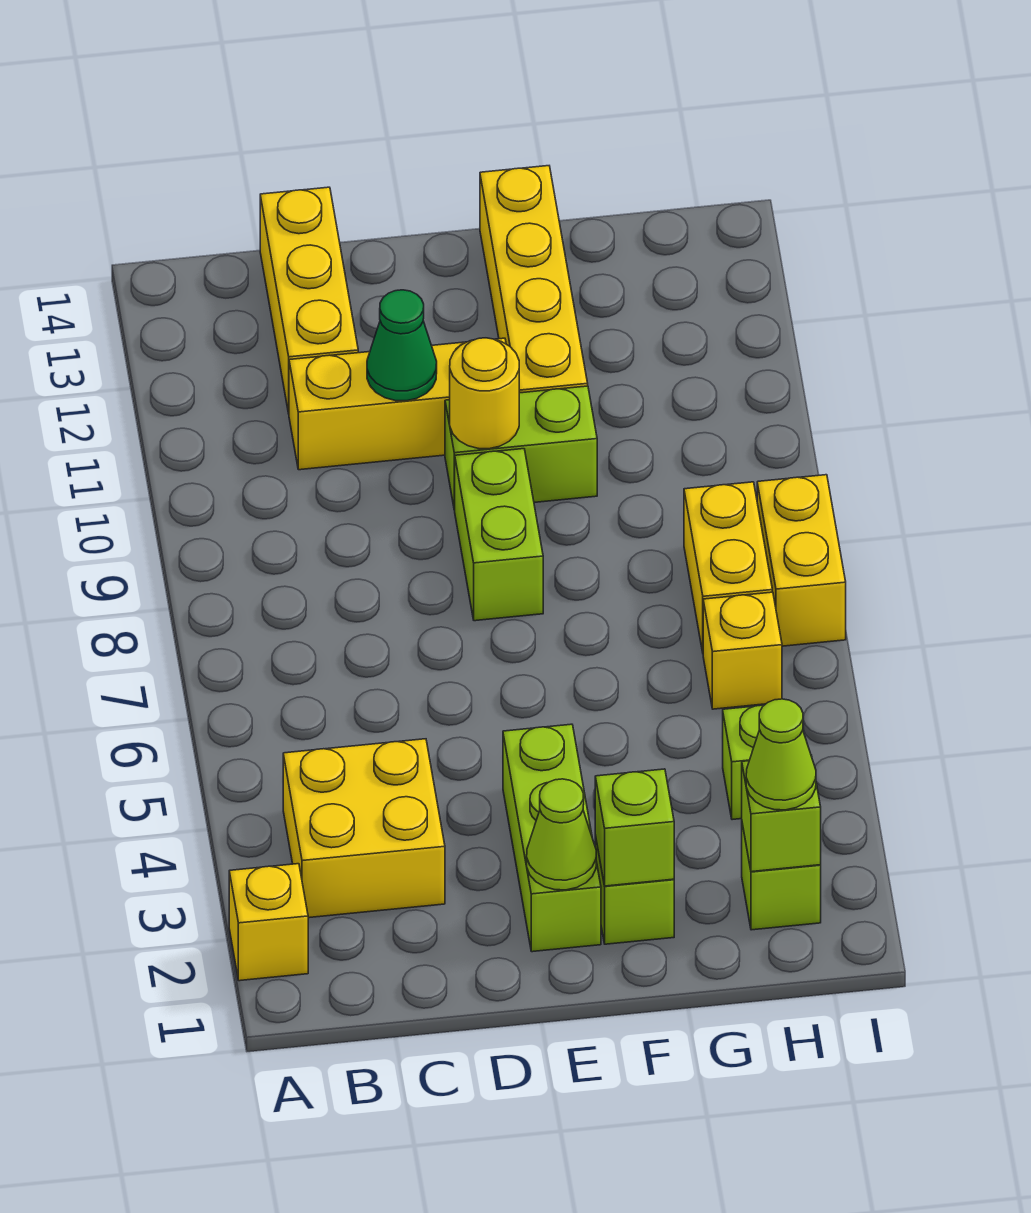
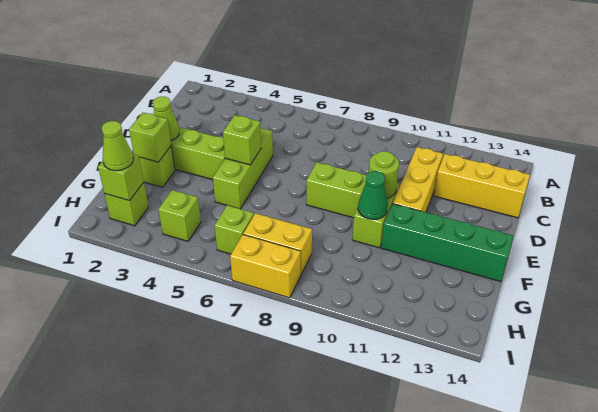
yellow 1x1 brick [229,864,308,981] -> none
yellow 2x2 brick [283,739,445,918] -> none
none -> lime 1x3 brick [213,128,273,209]
green 1x1 cone [367,290,437,401] -> green 1x1 cone moved to [358,171,388,220]
none -> lime 1x1 brick [223,115,261,165]
yellow 1x1 round brick [450,338,519,449] -> lime 1x1 round brick [369,151,399,198]
yellow 1x4 brick [480,166,588,393] -> green 1x4 brick [381,204,513,282]
yellow 1x1 brick [703,592,782,709] -> lime 1x1 brick [214,205,254,254]

